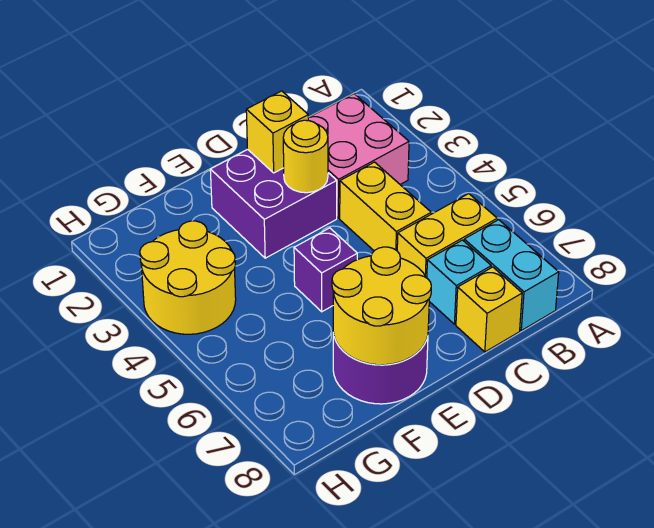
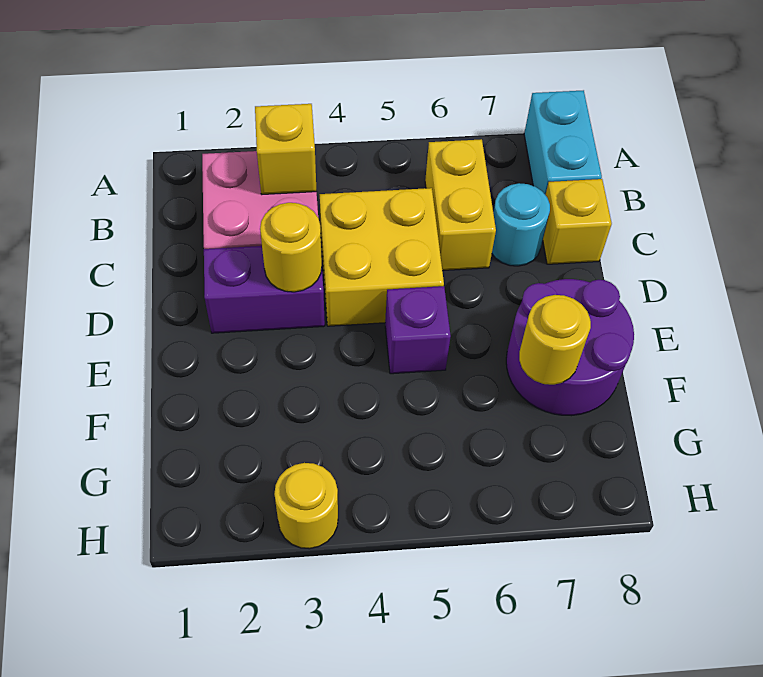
cyan 1x2 brick [464,220,559,330] -> cyan 1x2 brick turned to [524,90,602,195]
yellow 1x2 brick [340,162,431,251] -> yellow 2x2 brick [319,188,444,326]
cyan 1x1 brick [427,240,491,324] -> cyan 1x1 round brick [492,183,550,266]
purple 2x2 brick [210,149,337,258] -> purple 1x2 brick [204,246,325,333]
yellow 1x1 brick [246,91,309,173] -> yellow 1x1 brick moved to [255,104,317,194]
yellow 2x2 round brick [332,247,431,365] -> yellow 1x1 round brick [519,295,591,385]
yellow 2x2 round brick [140,221,236,334] -> yellow 1x1 round brick [274,463,338,549]

